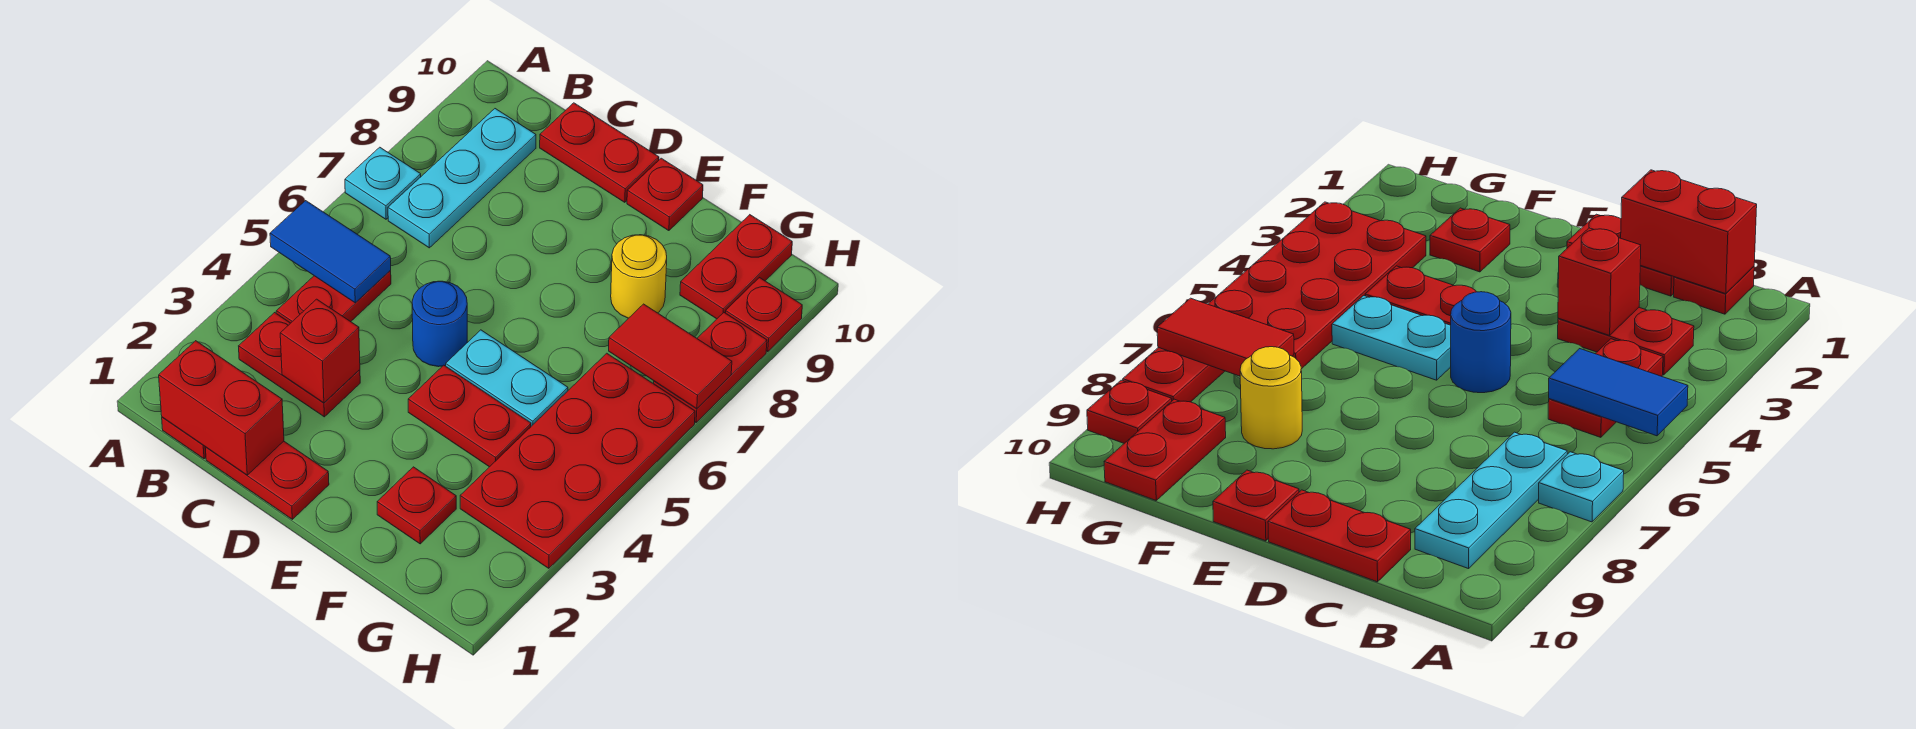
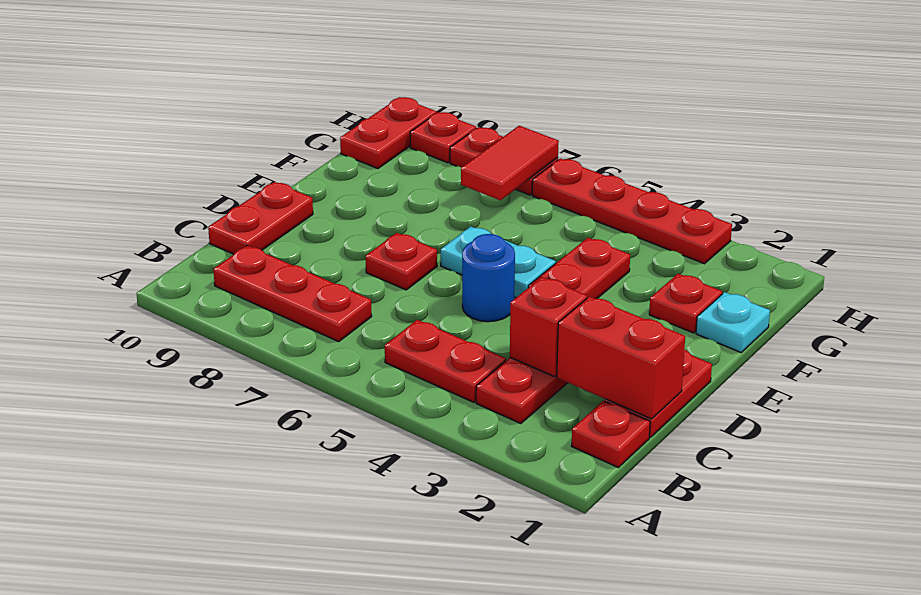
blue 1x2 tile [270,201,391,303] -> none
cyan 1x1 plate [345,147,421,219] -> cyan 1x1 plate moved to [696,292,770,352]
red 1x2 brick [159,341,284,475] -> red 1x2 brick turned to [557,296,685,419]
cyan 1x3 plate [388,109,536,248] -> red 1x3 plate [213,246,372,342]
cyan 1x2 plate [446,330,568,426] -> cyan 1x2 plate turned to [441,226,556,298]
red 1x1 plate [627,158,703,231] -> red 1x1 plate moved to [366,233,437,290]
yellow 1x1 round brick [611,235,667,318] -> none
red 2x4 plate [460,353,695,568] -> red 1x4 plate [532,159,732,264]
red 1x2 plate [680,215,792,319] -> red 1x2 plate turned to [340,97,437,169]

